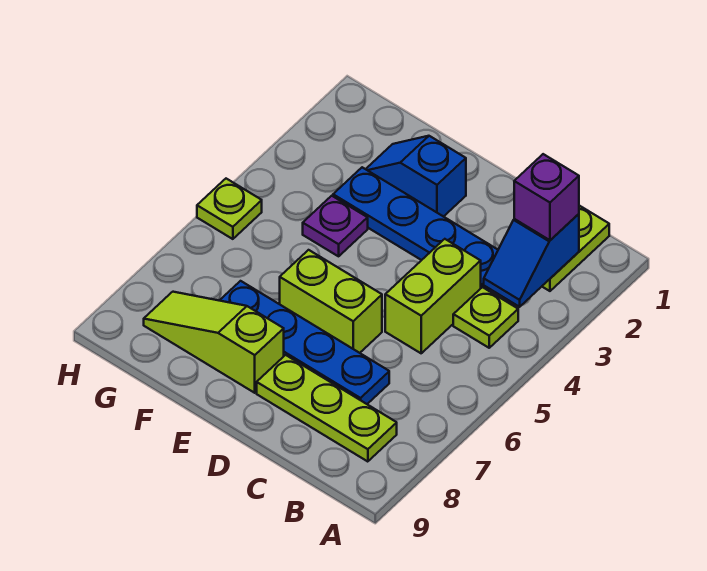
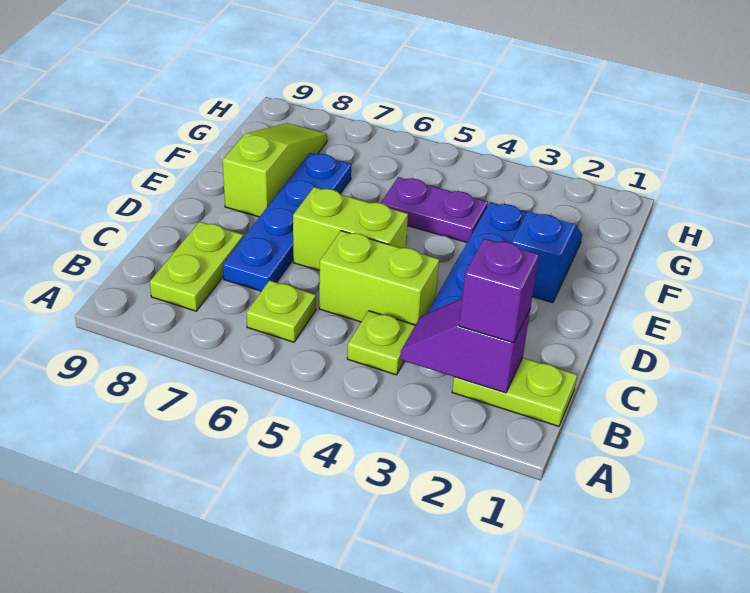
blue 1x2 slope [484,214,579,307] -> purple 1x2 slope [400,298,530,393]
lime 1x3 plate [257,355,397,462] -> lime 1x2 plate [150,222,243,311]
lime 1x2 brick [280,250,382,353] -> lime 1x2 brick turned to [293,187,408,271]
purple 1x1 plate [303,196,368,256] -> purple 1x2 plate [381,177,488,242]
lime 1x1 plate [197,179,262,239] -> lime 1x1 plate moved to [246,281,316,342]

